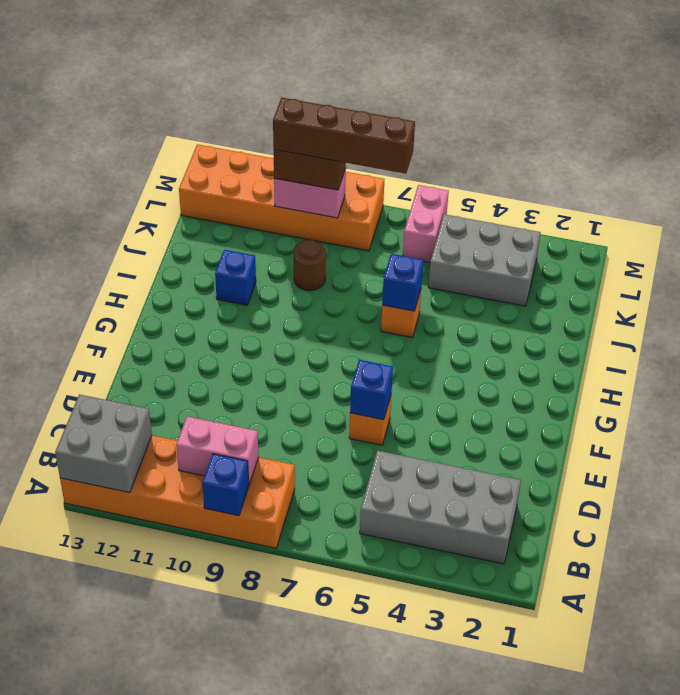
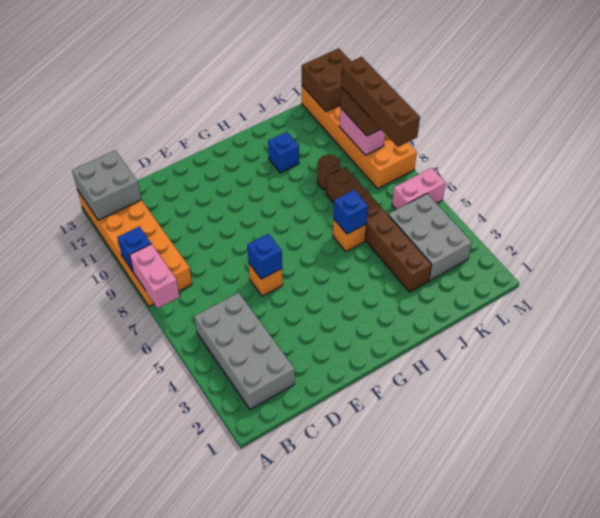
pink 1x2 brick [176,417,259,484] -> pink 1x2 brick moved to [130,244,179,308]
none -> brown 1x6 brick [326,167,431,292]
none -> brown 2x2 brick [302,48,351,111]

